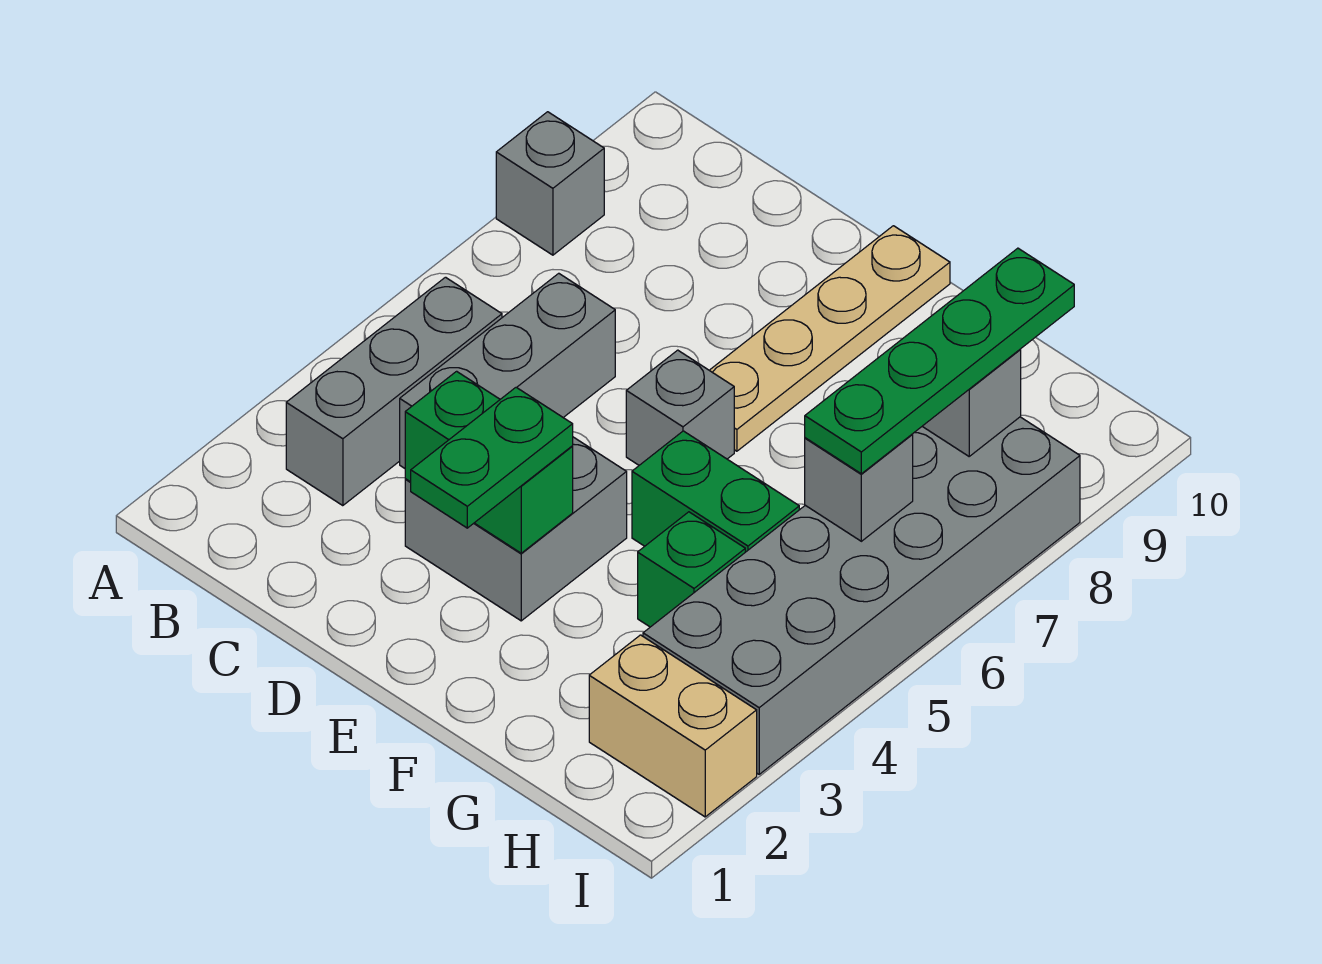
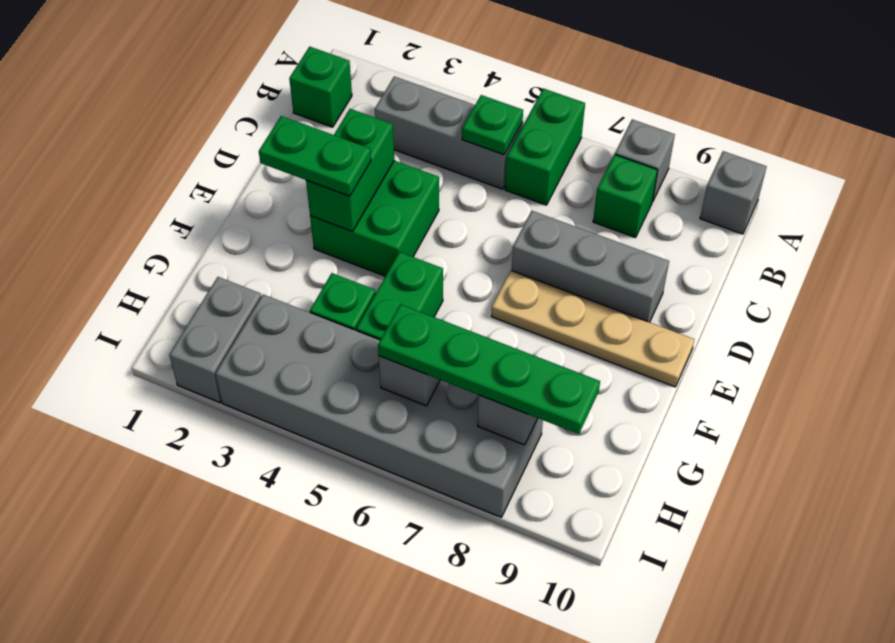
none -> green 1x2 brick [505,88,585,205]
none -> green 1x1 brick [289,47,352,127]
none -> green 1x1 plate [462,95,523,155]
none -> green 1x1 brick [593,155,658,238]
grey 1x3 brick [400,273,615,468] -> grey 1x3 brick moved to [512,211,669,322]
grey 2x2 brick [405,437,627,621] -> green 2x2 brick [310,160,439,276]
grey 1x1 brick [626,350,734,465] -> grey 1x1 brick moved to [700,151,767,234]
tan 1x2 brick [589,635,757,817] -> grey 1x2 brick [169,277,261,403]

